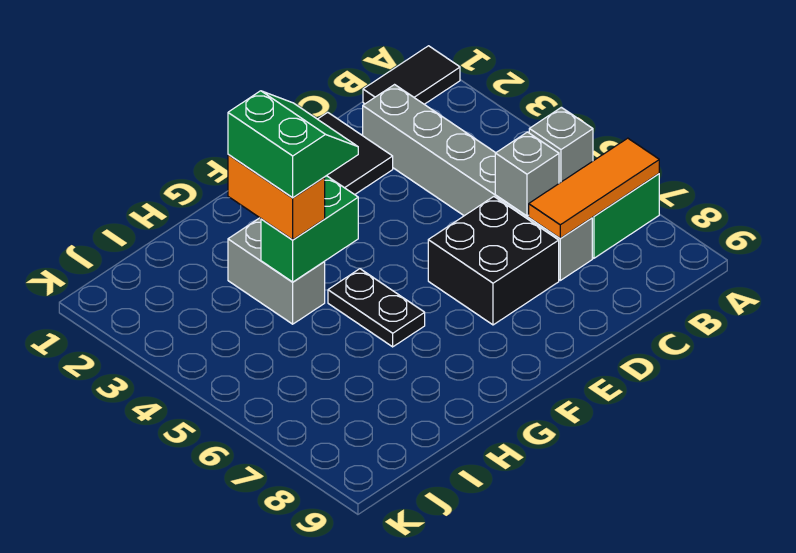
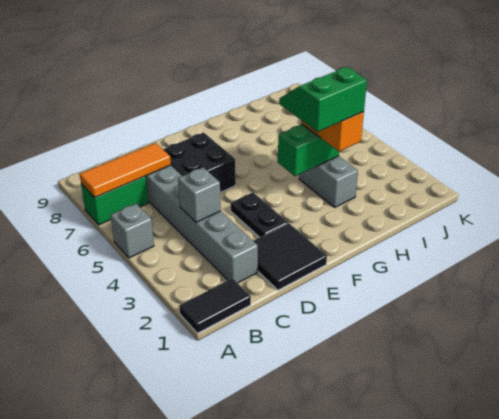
grey 1x1 brick [495,132,559,216] -> grey 1x1 brick moved to [178,167,221,222]
green 2x2 slope [228,91,358,198] -> green 2x2 slope turned to [279,67,367,132]
black 1x2 plate [328,269,425,347] -> black 1x2 plate moved to [231,192,288,237]

